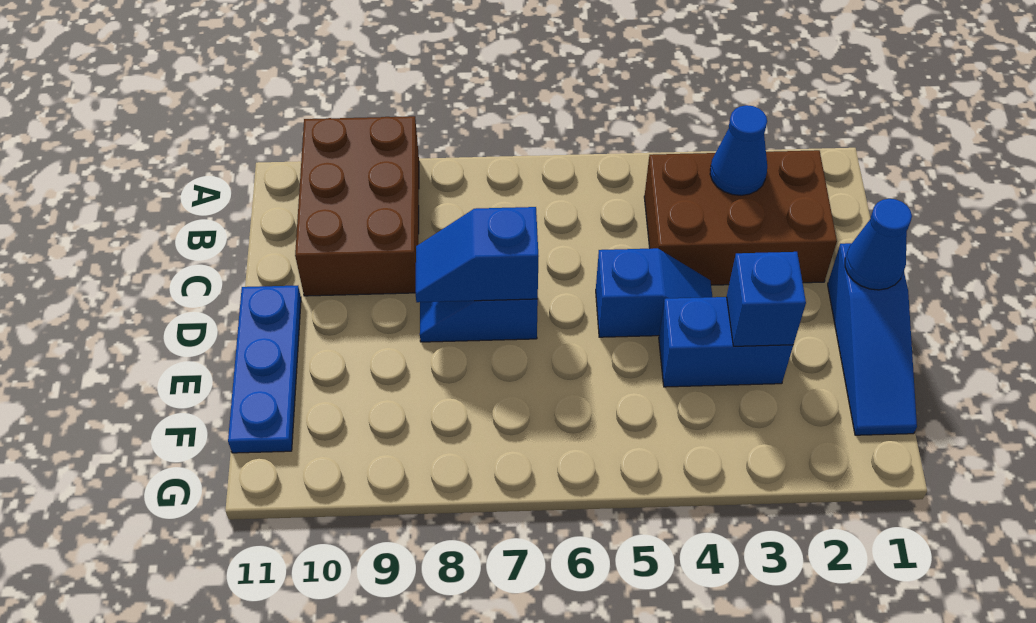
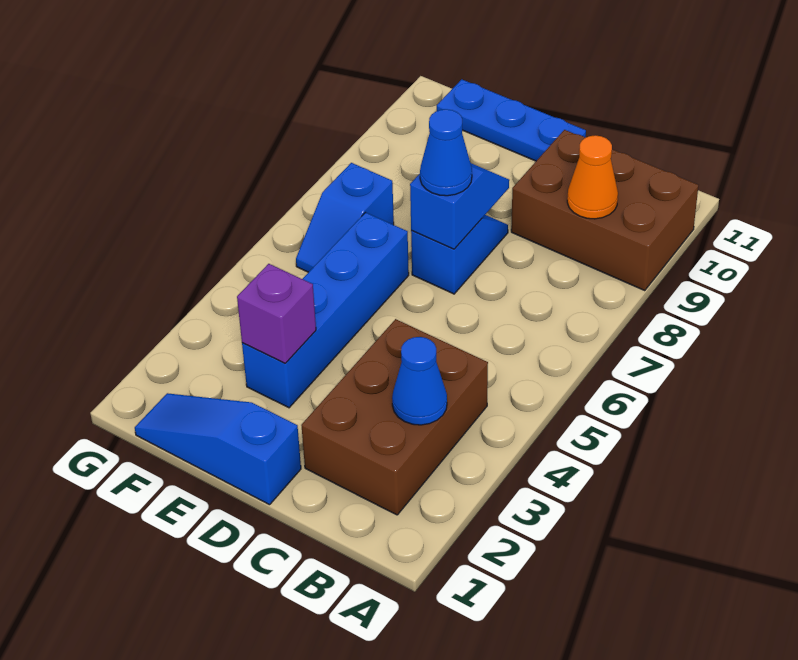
none -> orange 1x1 cone [567,135,618,219]
blue 1x1 cone [845,199,912,290] -> blue 1x1 cone moved to [420,109,472,196]
blue 1x2 slope [596,248,712,337] -> blue 1x2 slope moved to [296,163,394,272]
blue 1x2 brick [659,297,793,387] -> blue 1x4 brick [242,213,409,408]
blue 1x1 brick [727,252,806,346] -> purple 1x1 brick [237,264,316,363]

